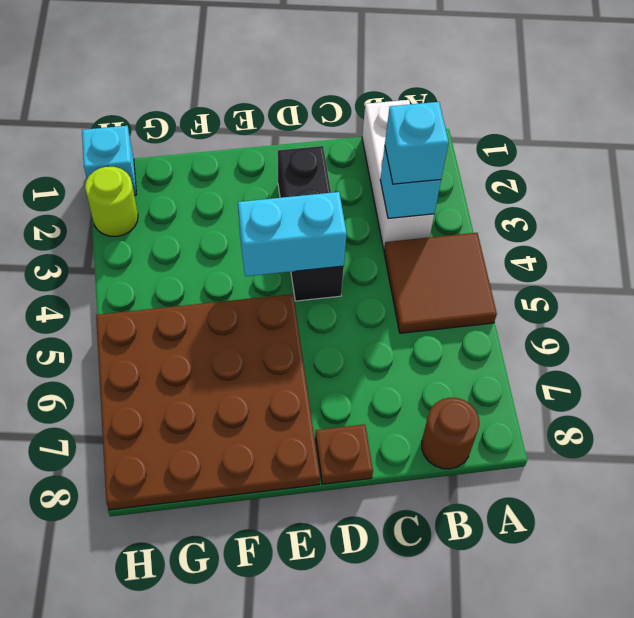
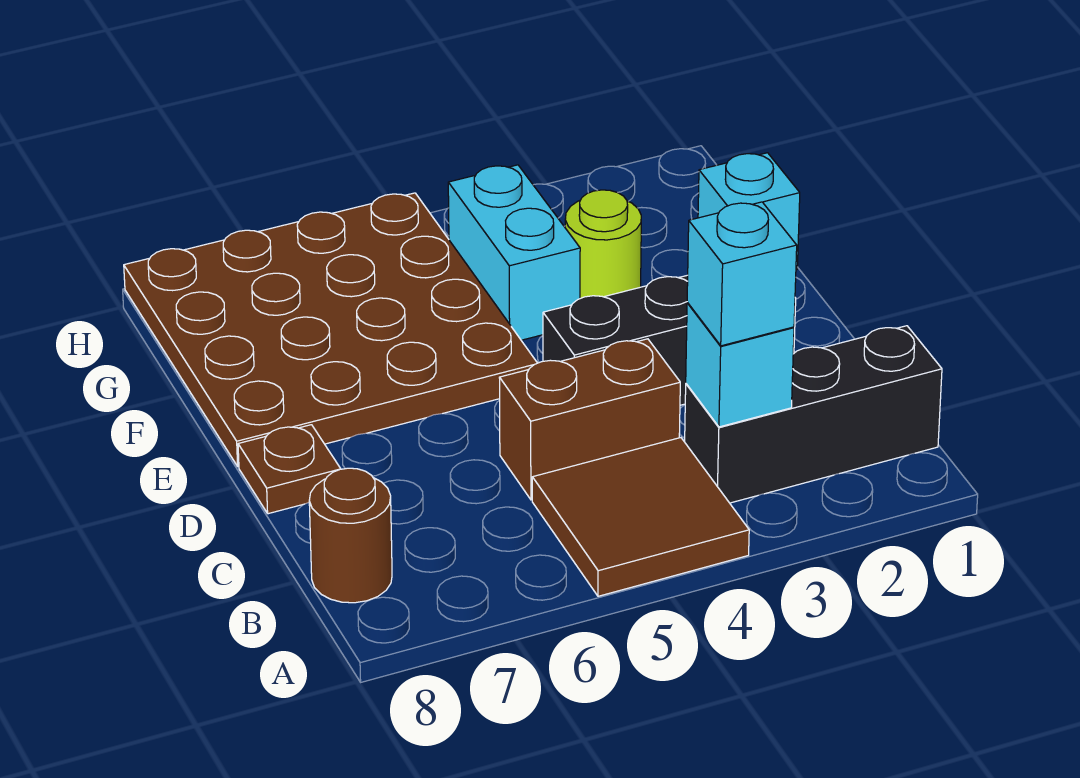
white 1x3 brick [362,100,434,249] -> black 1x3 brick [685,326,942,503]
none -> brown 1x2 brick [499,339,680,500]
cyan 1x2 brick [238,192,347,276] -> cyan 1x2 brick moved to [448,165,580,340]
cyan 1x1 brick [82,126,137,195] -> cyan 1x1 brick moved to [698,153,800,270]
lime 1x1 round brick [85,166,138,236] -> lime 1x1 round brick moved to [565,190,641,299]

